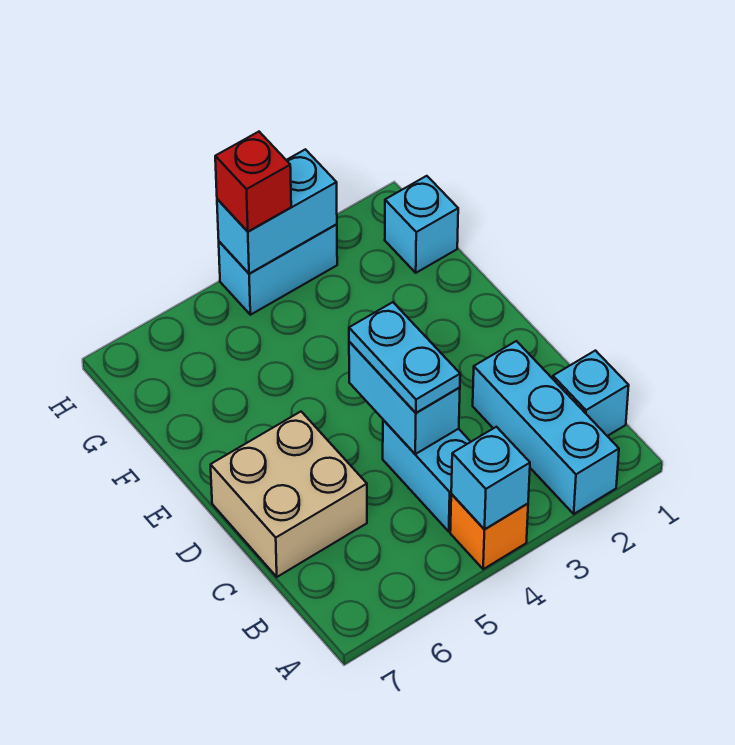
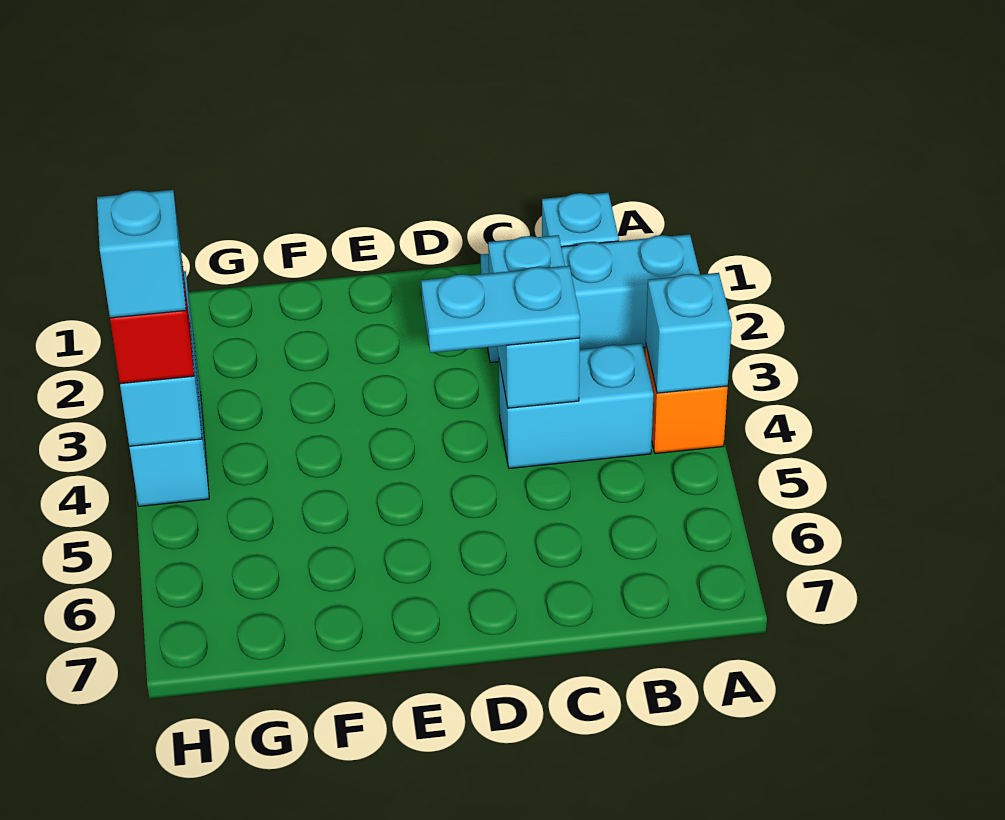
cyan 1x2 brick [349,342,460,454] -> cyan 1x2 brick turned to [488,235,580,408]
tan 2x2 brick [211,412,367,577] -> none
cyan 1x1 brick [385,176,458,273] -> cyan 1x1 brick moved to [97,190,186,318]

